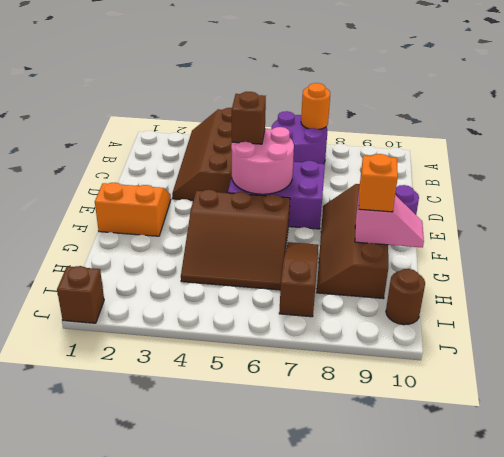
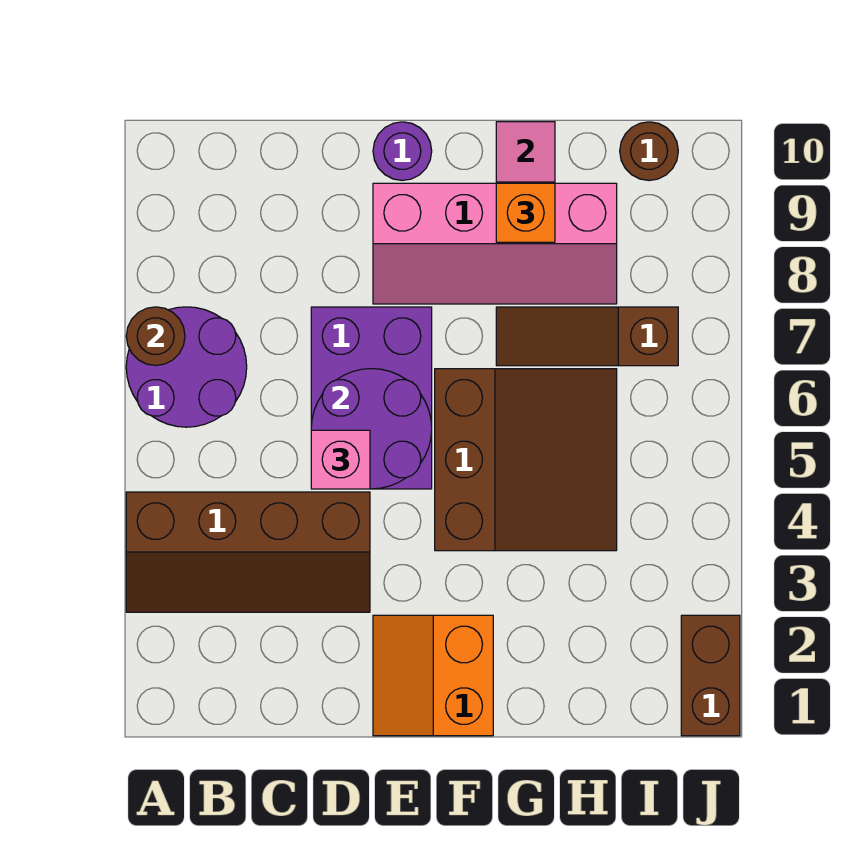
orange 1x1 round brick [301,83,330,129] -> brown 1x1 round brick [126,307,185,366]
pink 2x2 round brick [231,127,294,194] -> purple 2x2 round brick [311,369,432,489]
brown 1x1 brick [232,92,266,144] -> pink 1x1 brick [311,430,370,489]
brown 2x4 slope [317,184,388,299] -> pink 2x4 slope [373,183,617,304]
brown 1x1 brick [57,266,104,323] -> brown 1x2 brick [681,615,740,736]

